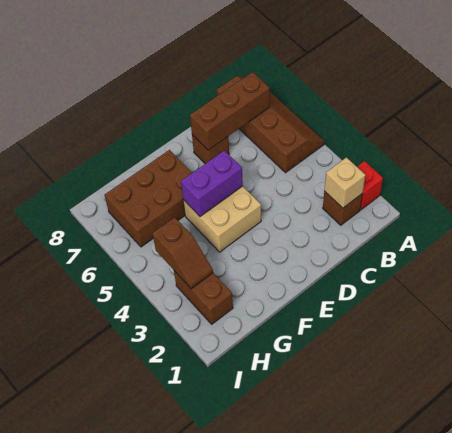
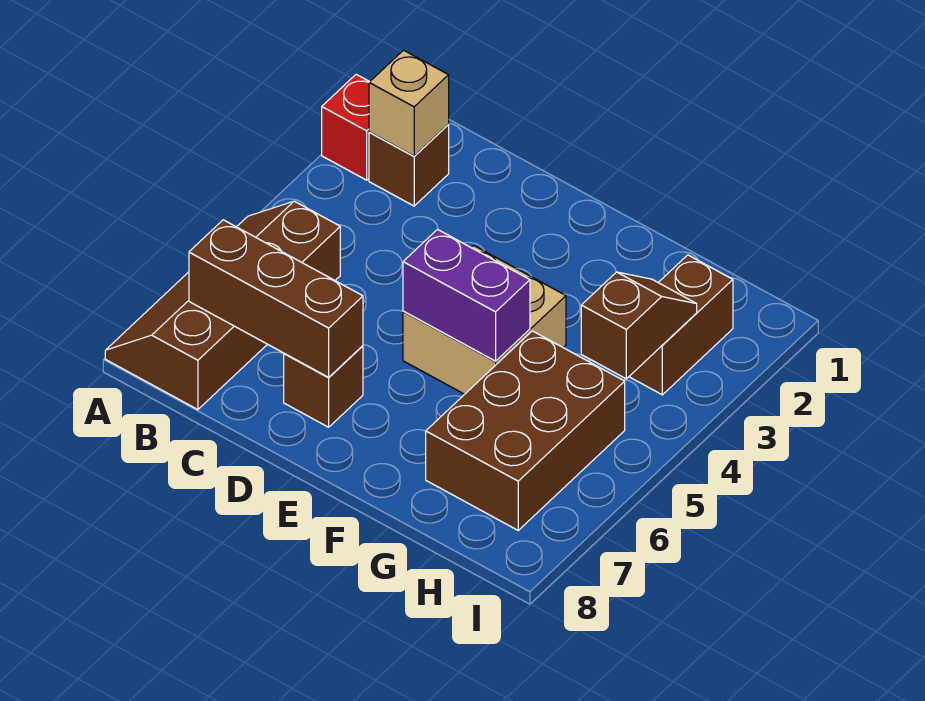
brown 2x3 brick [104,150,192,247] -> brown 2x3 brick turned to [426,331,625,530]

